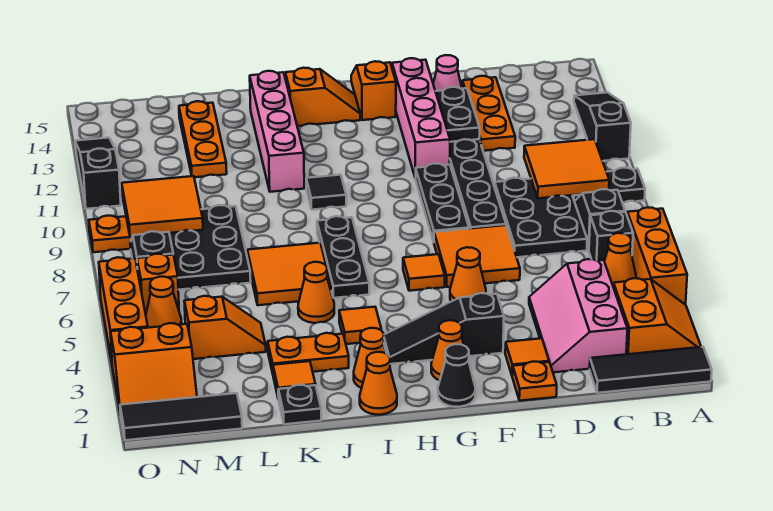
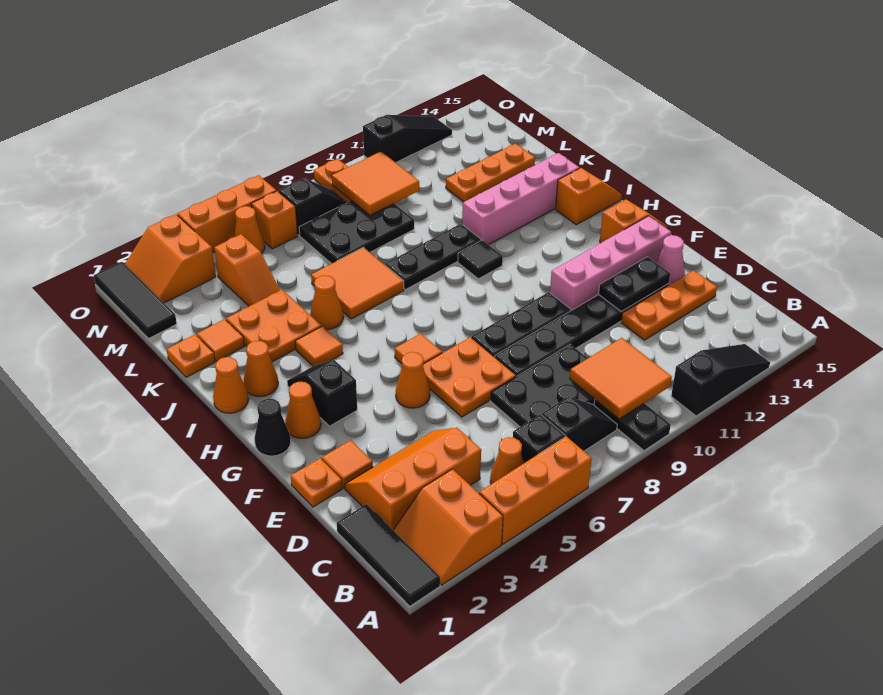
orange 2x2 slope [613,278,701,354] -> orange 2x2 slope turned to [393,469,503,585]
pink 2x3 slope [529,259,627,372] -> orange 2x3 slope [345,428,481,530]
orange 2x2 tile [434,225,520,287] -> orange 2x2 plate [423,337,516,417]
black 1x3 slope [384,293,504,364] -> black 1x2 slope [287,360,357,426]
orange 1x2 slope [285,68,360,126] -> orange 1x2 slope turned to [556,168,622,225]
black 1x3 plate [317,216,369,298] -> black 1x3 plate moved to [385,224,481,290]
orange 1x2 plate [268,333,349,373] -> orange 2x2 plate [226,290,321,362]
black 1x1 plate [278,385,321,424] -> orange 1x1 plate [167,335,215,377]

